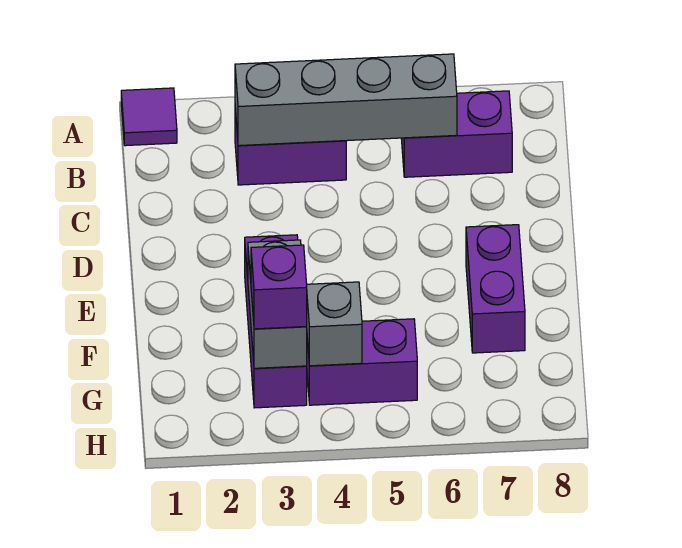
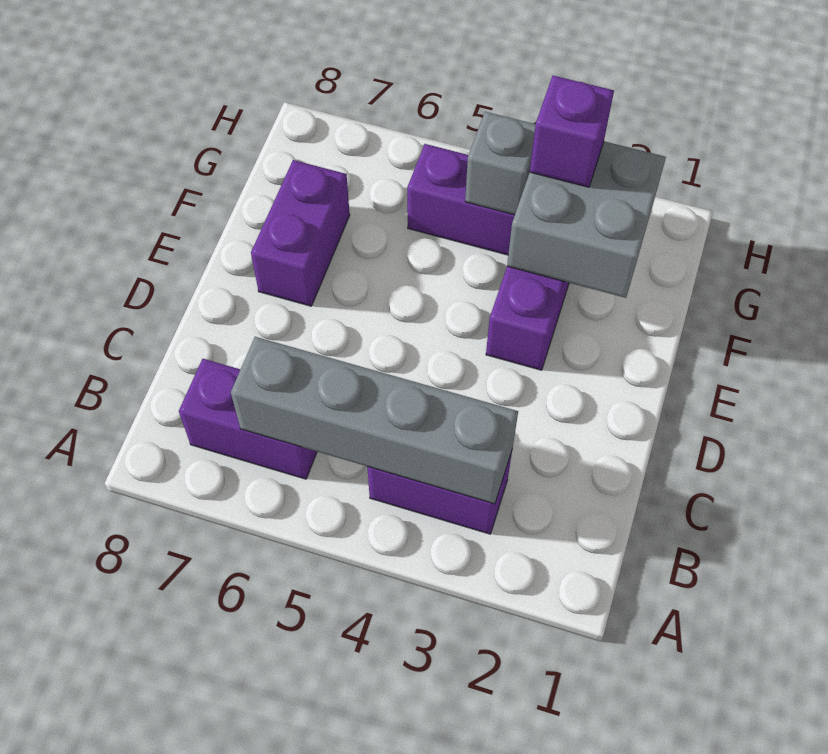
purple 1x1 tile [121,88,177,146] -> none
grey 1x2 brick [248,240,307,368] -> grey 2x2 brick [507,141,666,298]

